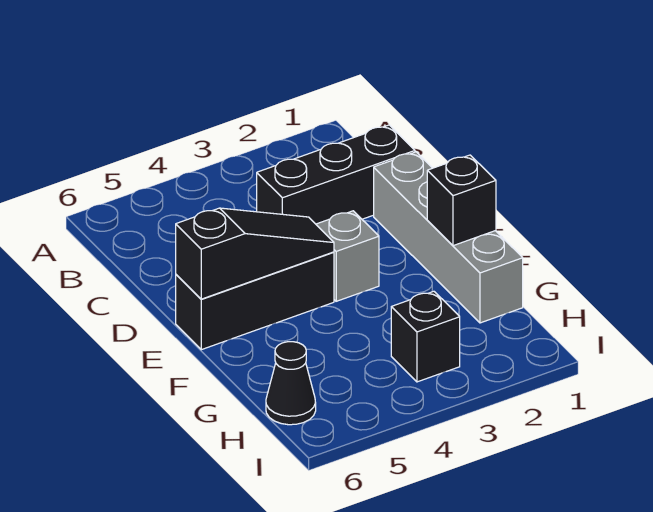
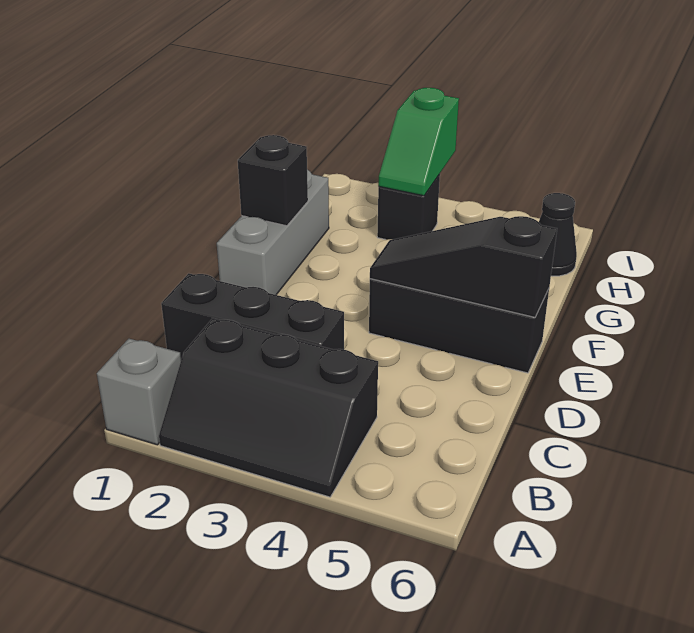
none -> black 2x3 slope [159,318,378,497]
grey 1x4 brick [374,152,523,323] -> grey 1x3 brick [217,170,329,295]
grey 1x1 brick [316,211,379,301] -> grey 1x1 brick moved to [97,339,181,445]
none -> green 1x2 slope [378,88,459,196]

